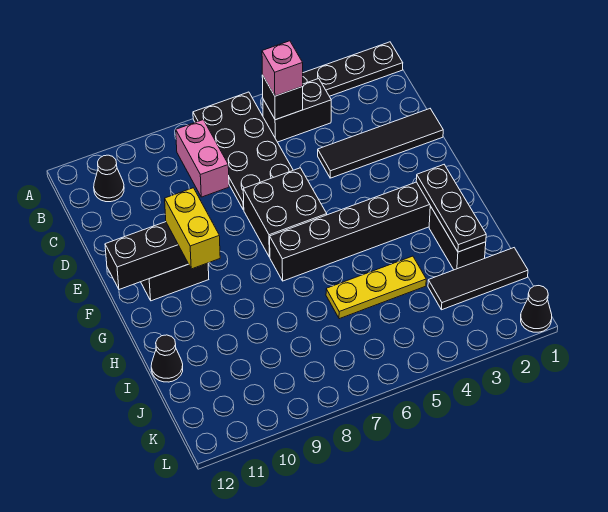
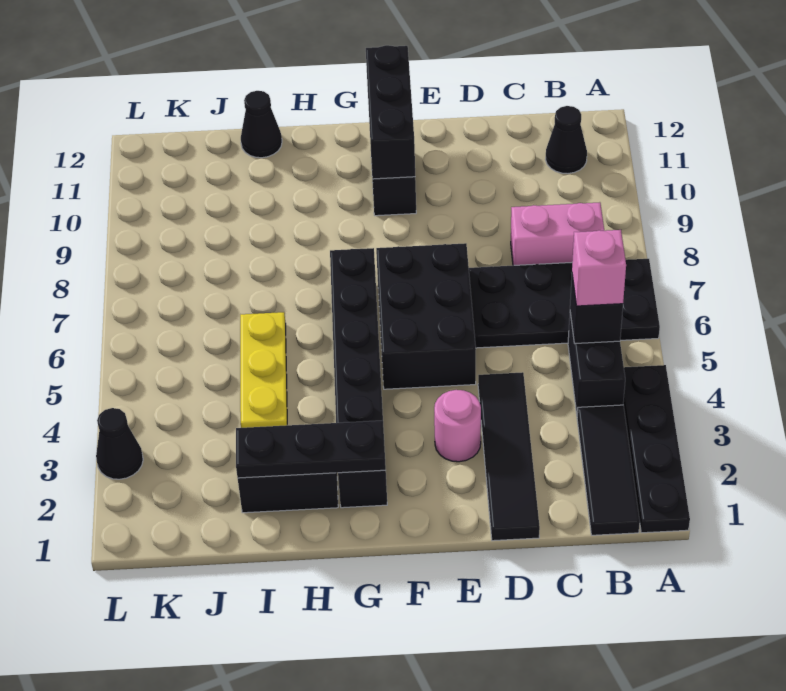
none -> pink 1x1 round brick [434,390,481,462]
black 2x2 brick [243,168,327,257] -> black 2x3 brick [376,243,476,389]
yellow 1x2 brick [165,188,220,269] -> none
black 1x3 tile [428,248,528,310] -> black 1x3 tile moved to [577,405,640,535]
black 1x1 cone [521,286,552,332] -> black 1x1 cone moved to [96,408,143,479]

